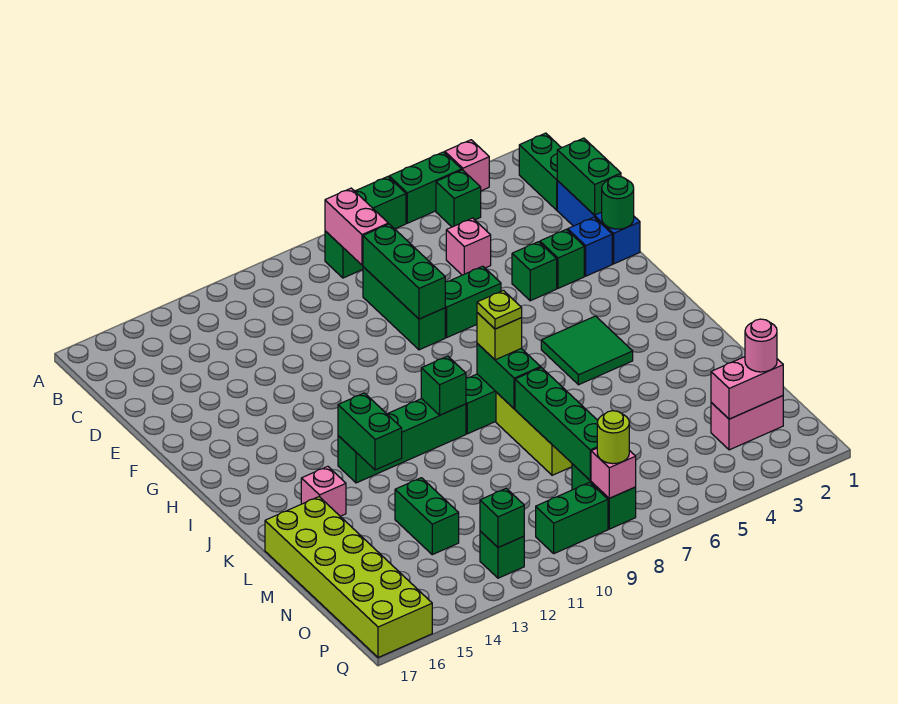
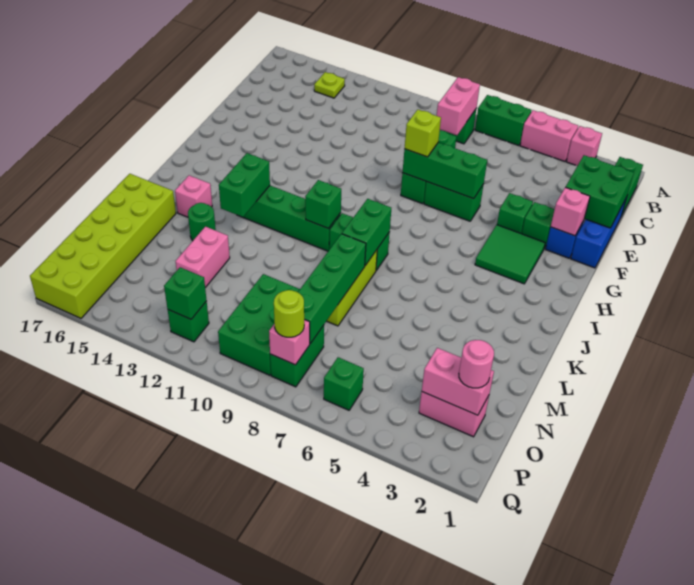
green 1x2 brick [389,152,462,223] -> pink 1x2 brick [520,110,578,161]
green 1x1 brick [436,170,481,227] -> green 1x1 brick moved to [324,357,364,410]
green 1x2 brick [557,138,621,215] -> green 2x2 brick [566,155,634,228]
pink 1x1 brick [446,218,491,275] -> pink 1x1 brick moved to [551,187,590,236]
green 1x3 brick [363,224,445,319] -> green 1x3 brick turned to [403,142,487,199]
green 1x1 round brick [602,176,634,229] -> green 1x1 round brick moved to [188,203,216,241]
green 2x2 tile [541,316,633,385] -> green 2x2 tile moved to [475,225,545,284]
lime 1x1 brick [477,313,522,360] -> lime 1x1 brick moved to [405,110,441,157]
lime 1x1 plate [477,290,522,329] -> lime 1x1 plate moved to [314,72,345,98]
green 1x2 brick [395,478,459,555] -> pink 1x2 brick [175,227,230,288]
green 1x2 brick [536,482,608,553] -> green 2x3 brick [218,274,300,375]

